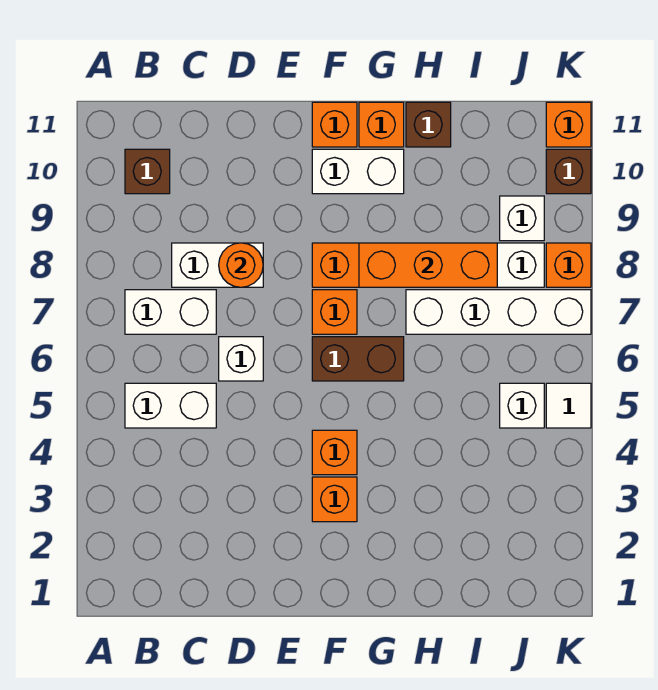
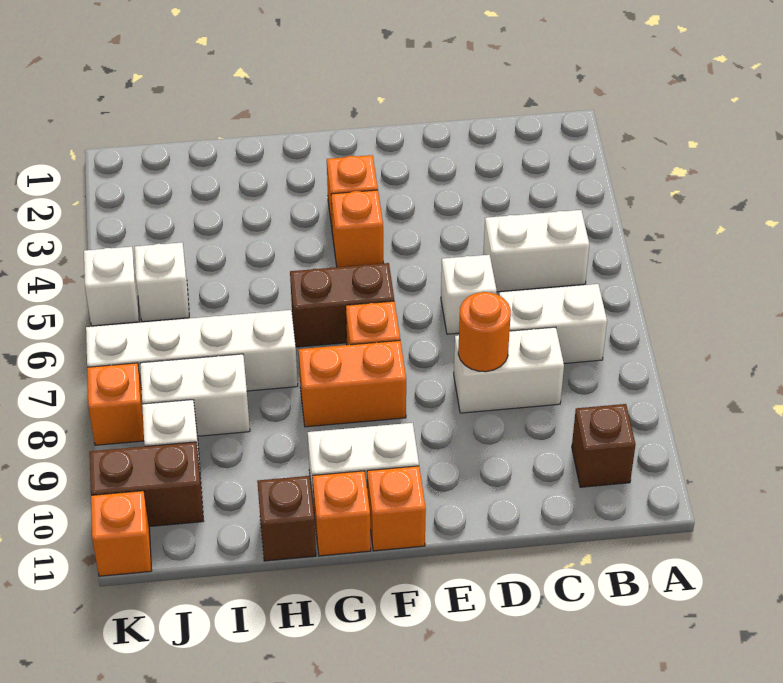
orange 1x3 brick [359,243,497,287] -> none
white 1x1 tile [546,383,591,428] -> white 1x1 brick [84,247,139,326]
brown 1x1 brick [546,149,591,194] -> brown 1x2 brick [90,442,203,527]

